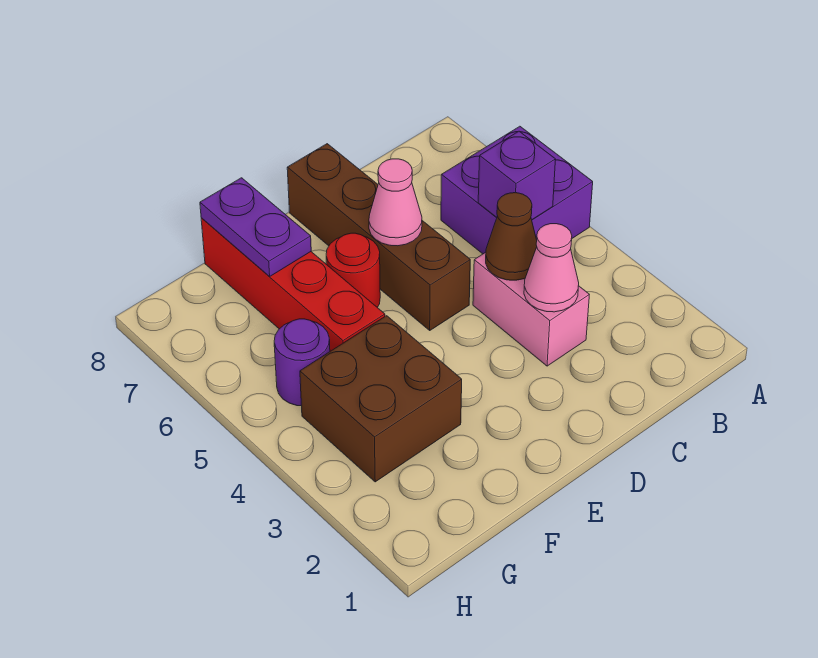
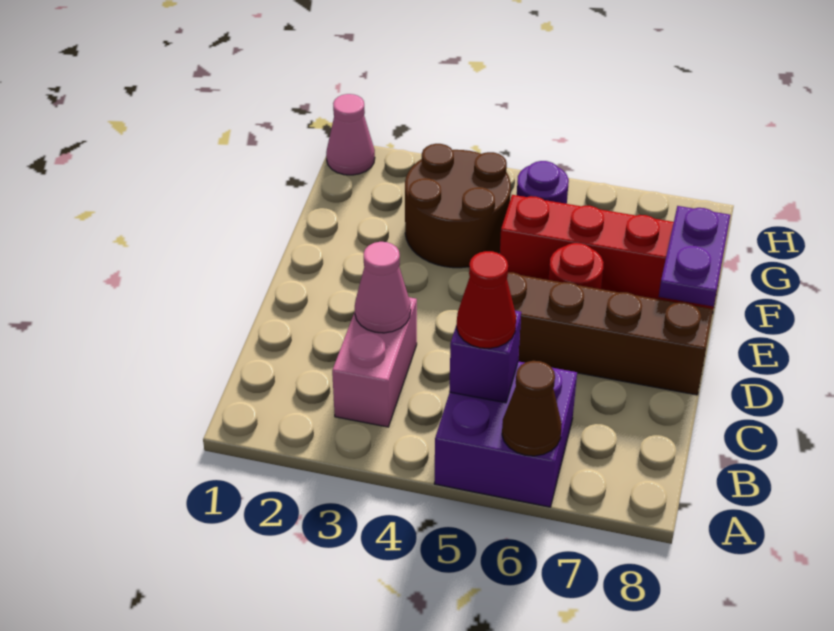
none -> red 1x1 cone [457,251,516,349]
pink 1x2 brick [473,252,589,366] -> pink 1x2 brick turned to [332,297,417,427]
brown 1x1 cone [486,193,537,280] -> brown 1x1 cone moved to [502,361,562,456]
pink 1x1 cone [369,159,422,246] -> pink 1x1 cone moved to [326,94,375,175]
brown 2x2 brick [300,316,462,482] -> brown 2x2 round brick [405,144,511,268]
purple 1x2 plate [200,178,311,277] -> purple 1x2 plate turned to [659,206,730,306]

